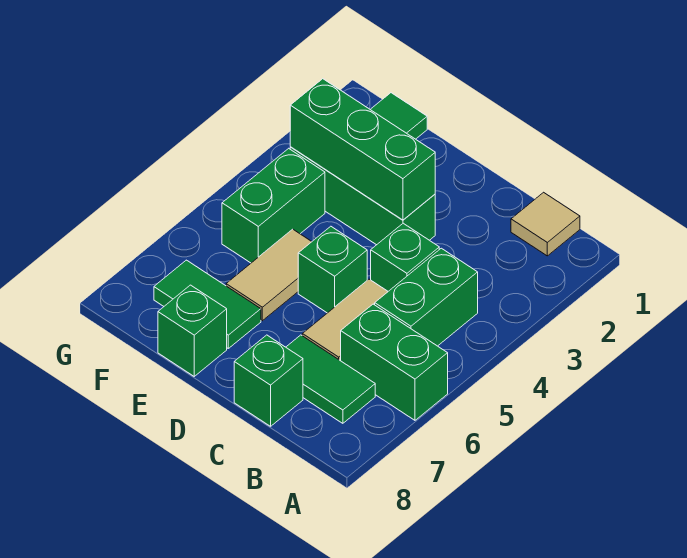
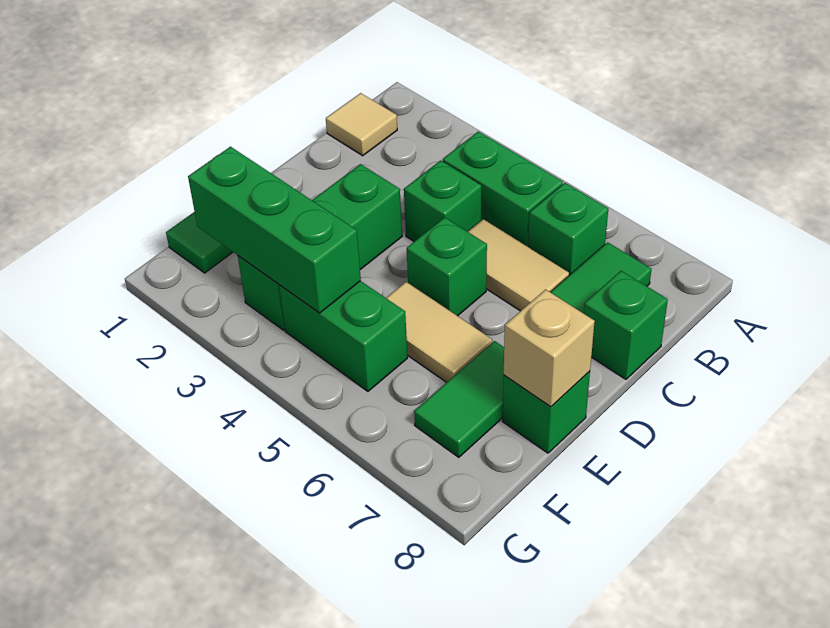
green 1x2 brick [341,304,448,420] -> green 1x1 brick [528,183,608,275]
green 1x3 brick [290,79,435,220] -> green 1x3 brick turned to [188,147,361,313]
none -> tan 1x1 brick [504,290,595,407]

